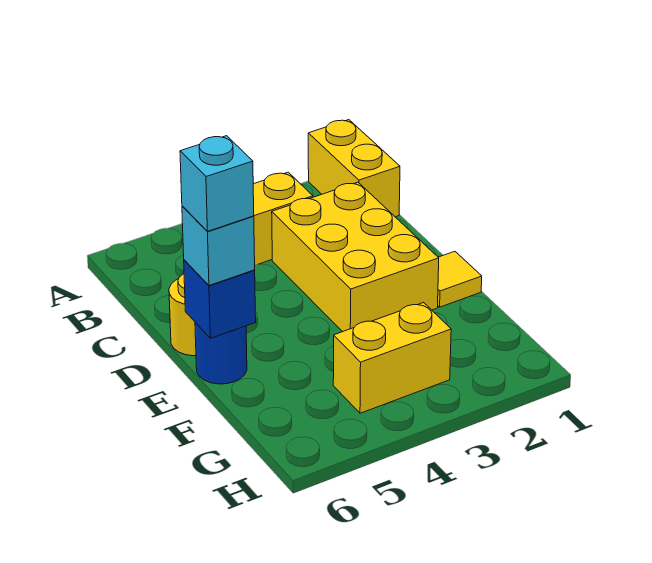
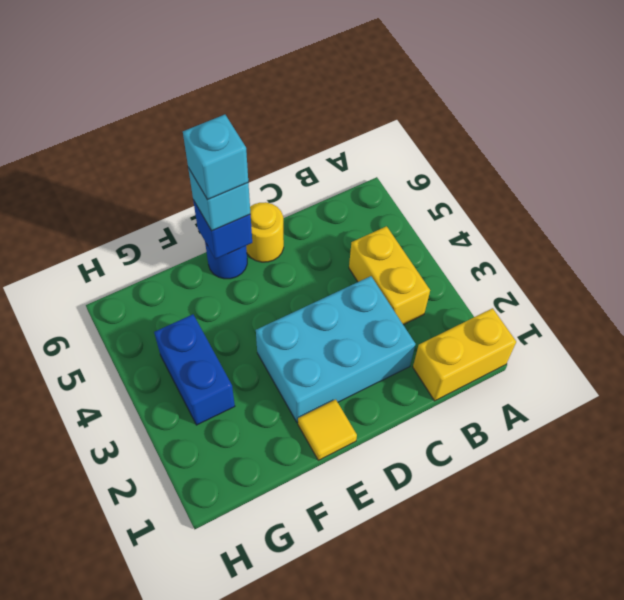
yellow 2x3 brick [272,182,439,332] -> cyan 2x3 brick [256,276,415,423]
yellow 1x2 brick [333,303,451,413] -> blue 1x2 brick [154,314,235,425]

